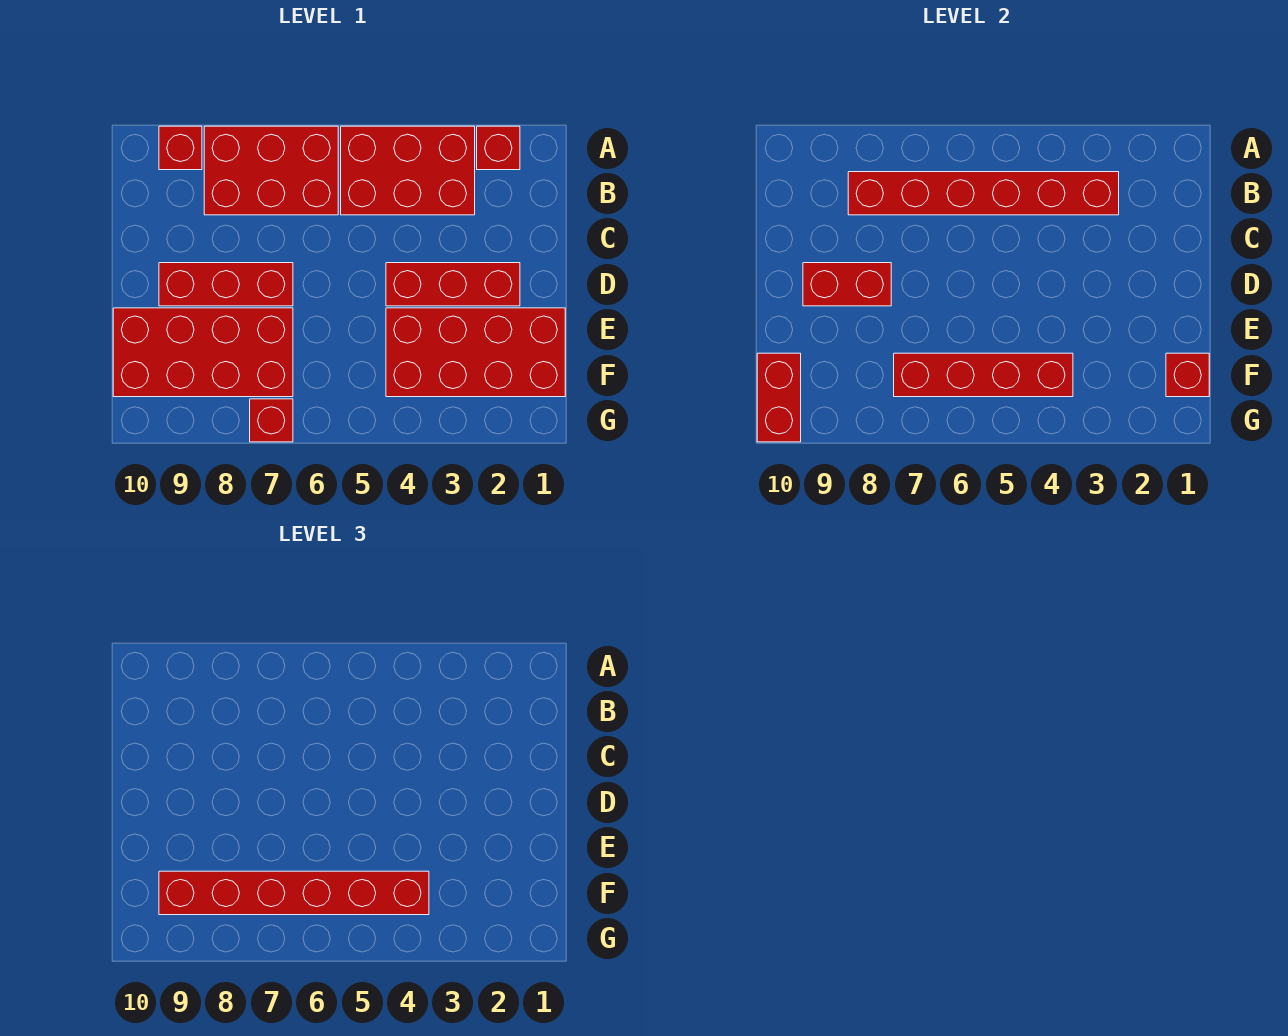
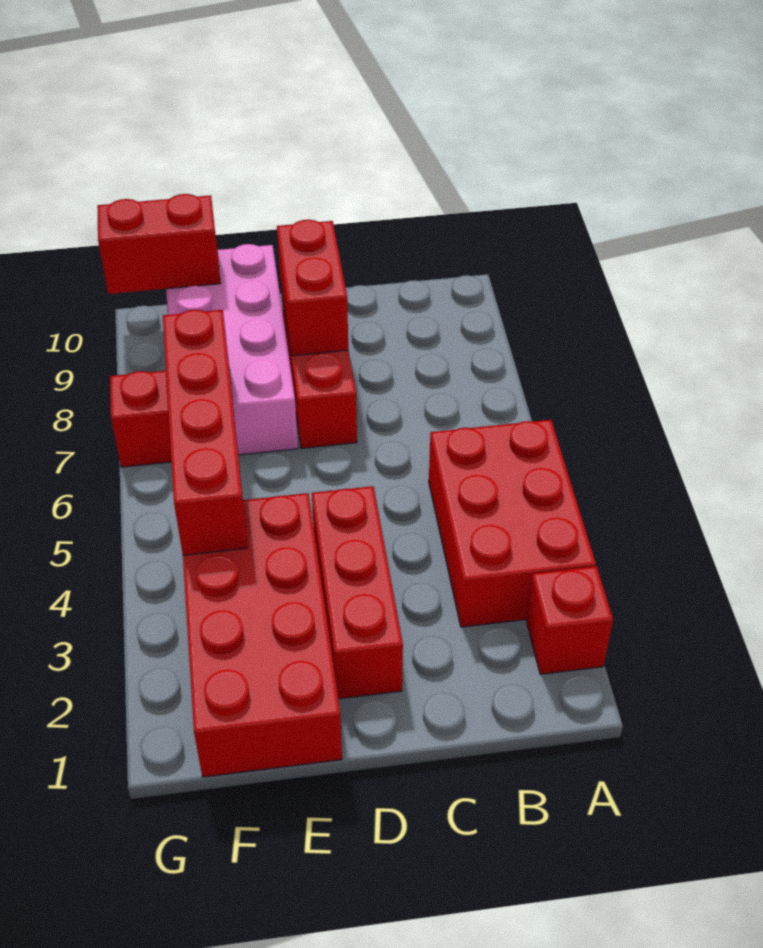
red 2x3 brick [204,126,338,215] -> none
red 1x1 brick [159,126,202,170] -> none
red 1x6 brick [848,172,1119,215] -> none
red 2x4 brick [113,308,293,397] -> pink 2x4 brick [166,244,298,455]
red 1x1 brick [1166,353,1209,397] -> none
red 1x6 brick [159,871,429,915] -> none

